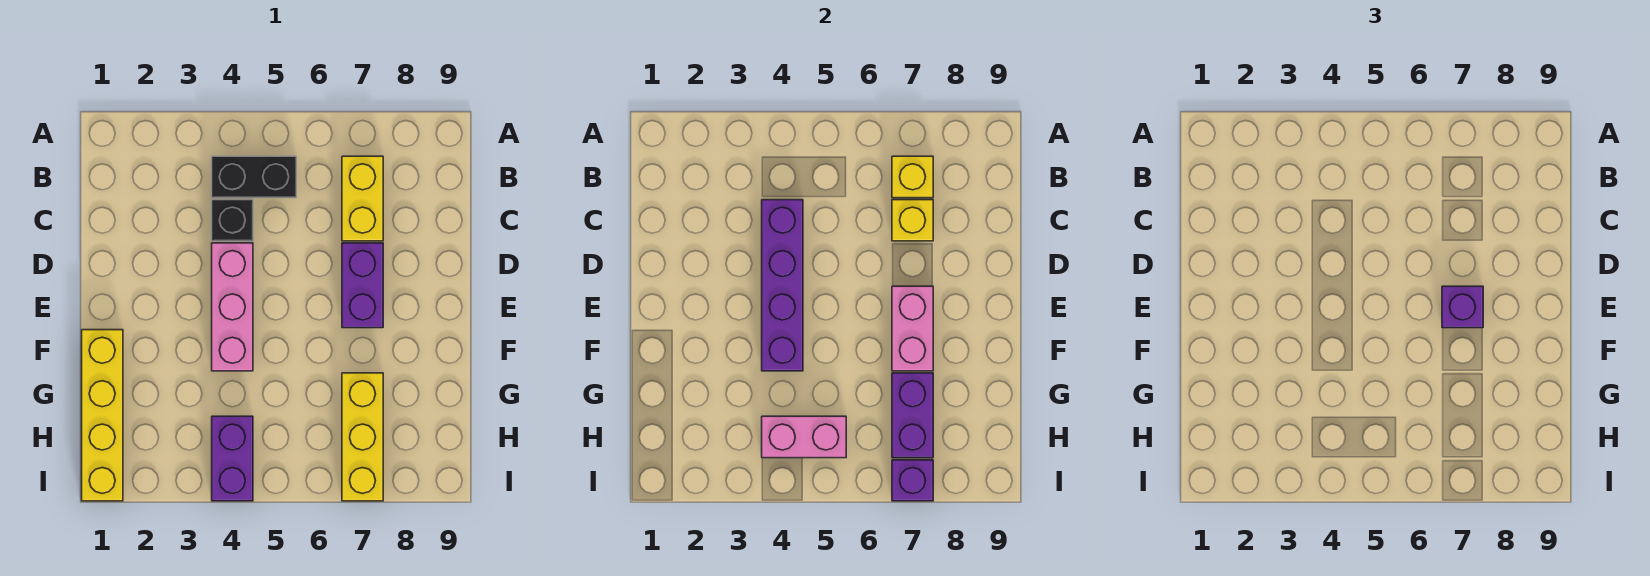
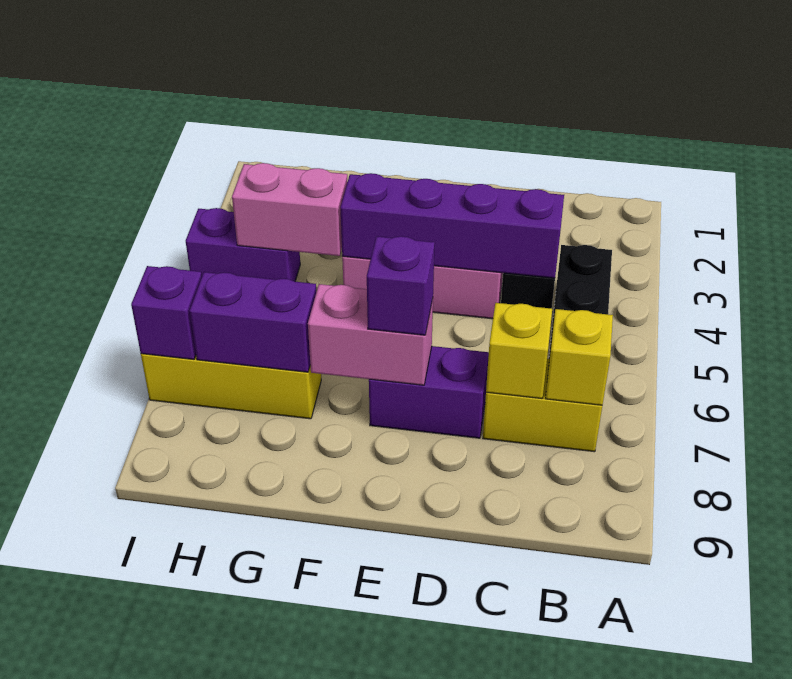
yellow 1x4 brick [82,330,123,501] -> none
pink 1x2 brick [762,416,846,458] -> pink 1x2 brick turned to [232,163,347,256]

